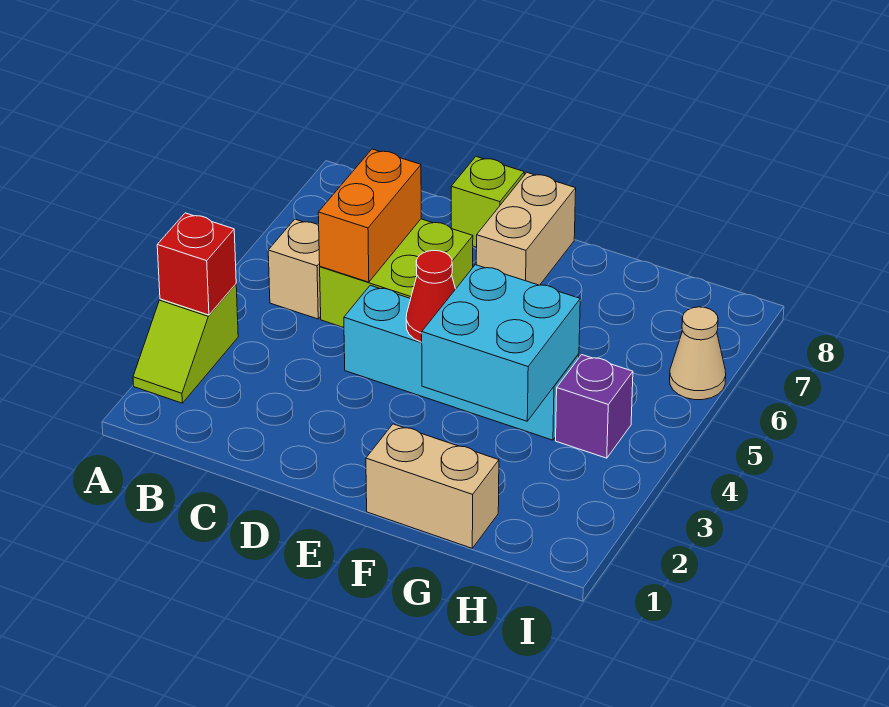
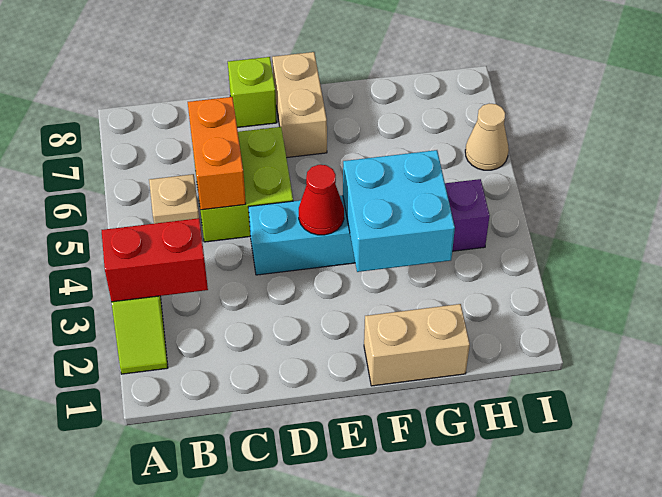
red 1x1 brick [157,213,236,315] -> red 1x2 brick [102,218,208,302]

